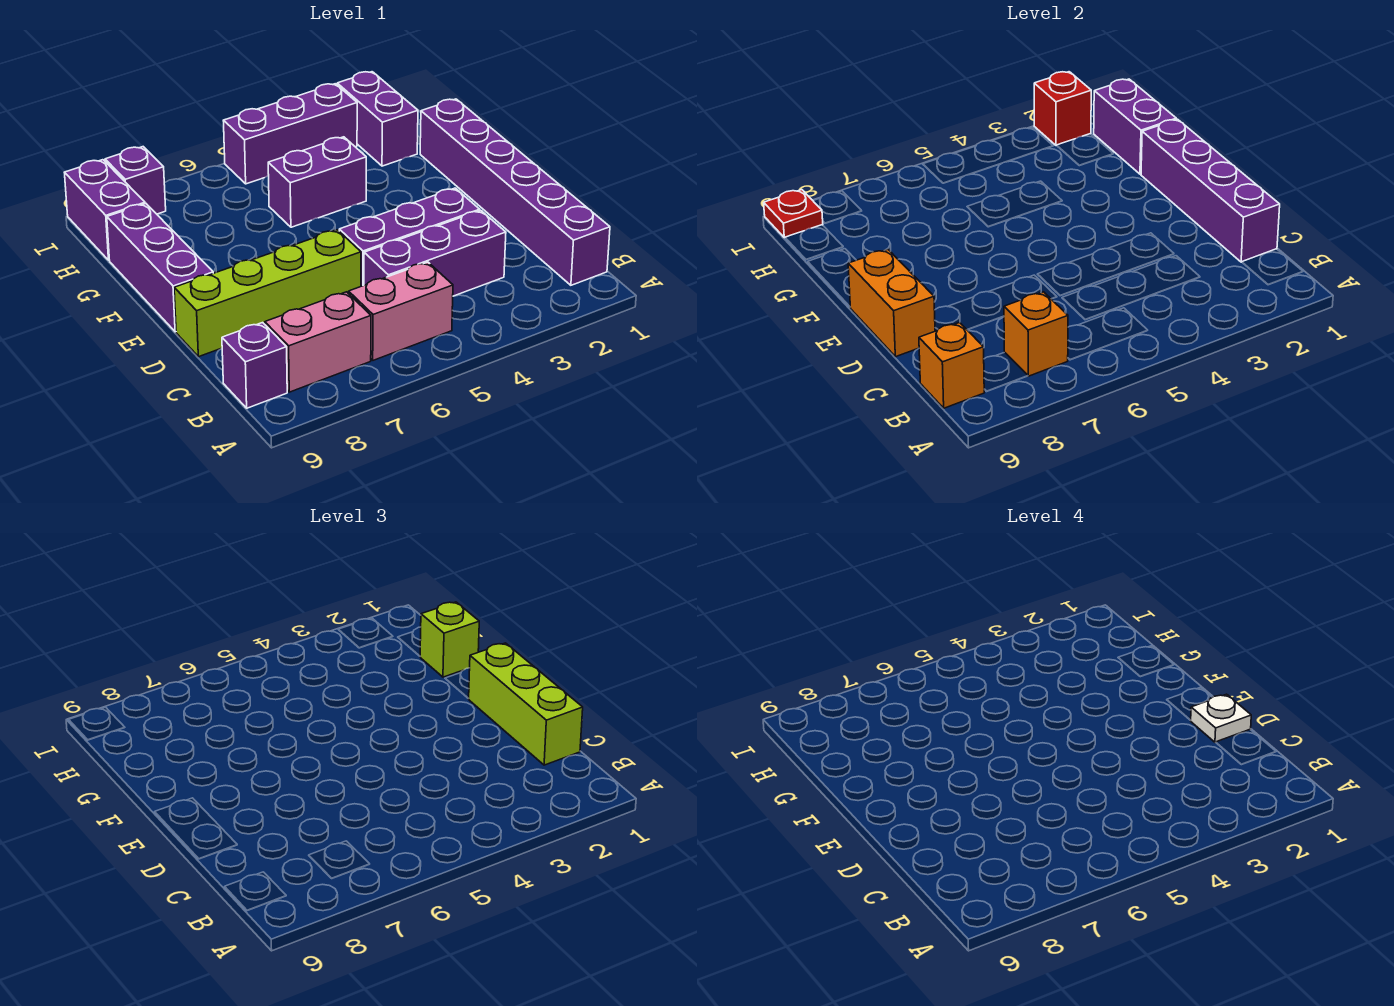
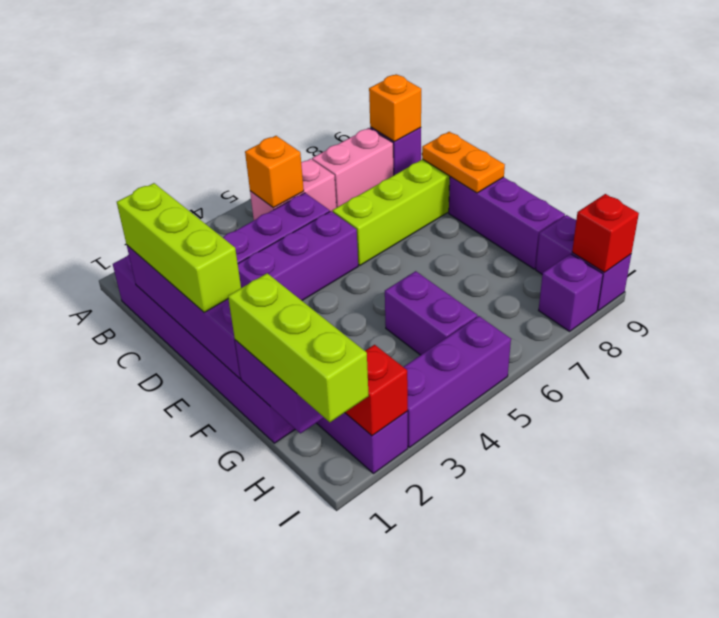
orange 1x1 brick [1004,292,1068,376] -> orange 1x1 brick moved to [245,136,304,208]
white 1x1 plate [1191,694,1251,742] -> none
orange 1x2 brick [848,250,935,357] -> orange 1x2 plate [422,132,505,193]
lime 1x1 brick [420,602,479,677] -> lime 1x3 brick [228,273,369,422]
purple 1x2 brick [268,137,366,227] -> purple 1x2 brick turned to [385,271,477,355]
red 1x1 plate [764,190,823,238] -> red 1x1 brick [572,194,639,272]

